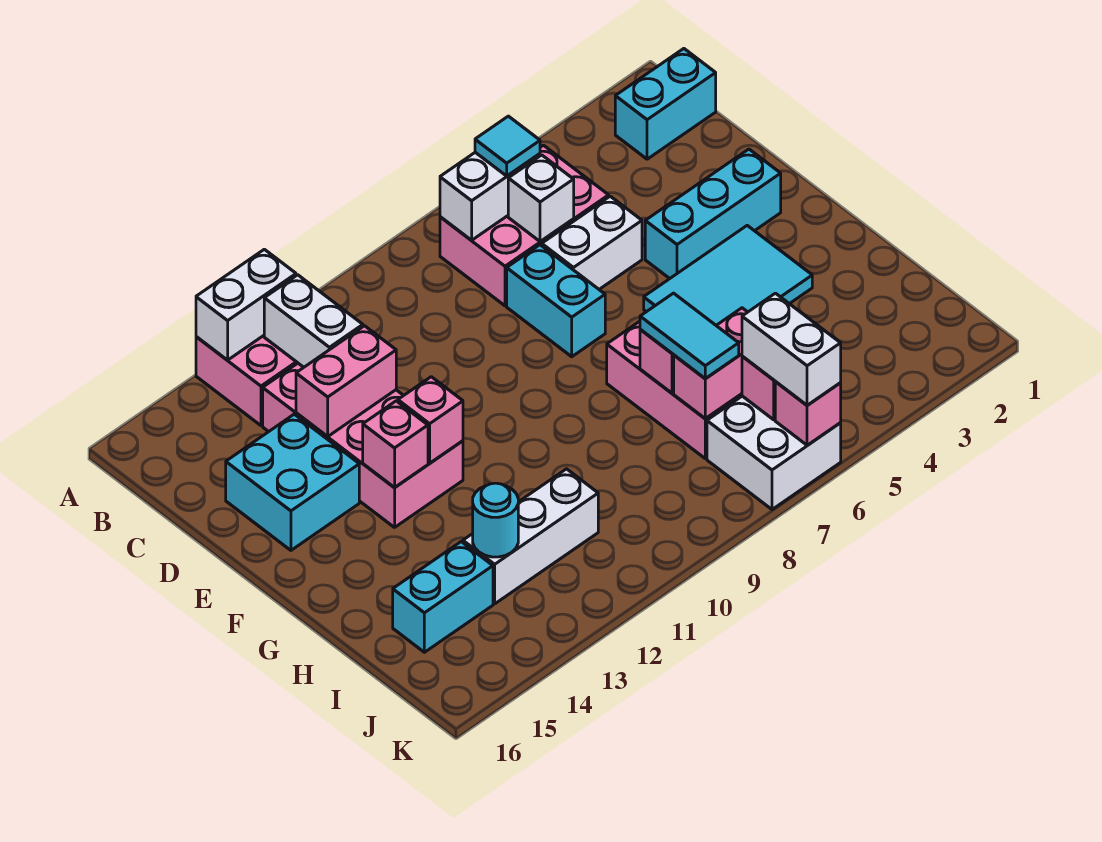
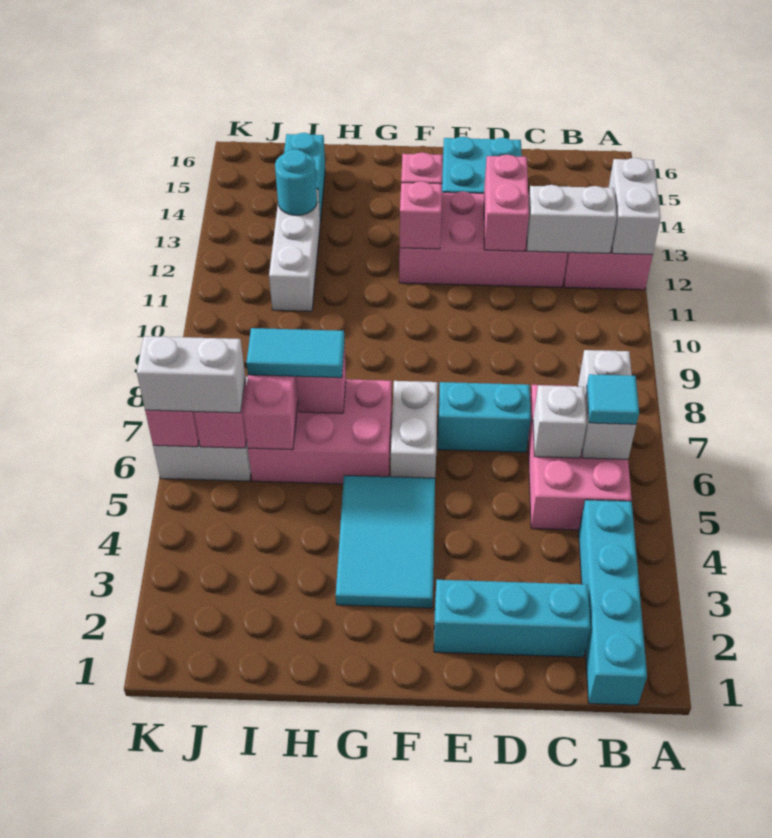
cyan 1x2 brick [615,49,716,159] -> cyan 1x4 brick [579,500,647,705]
white 1x2 brick [542,196,642,289] -> white 1x2 brick moved to [391,381,438,478]
cyan 1x3 brick [645,149,781,278] -> cyan 1x3 brick turned to [434,580,590,657]

